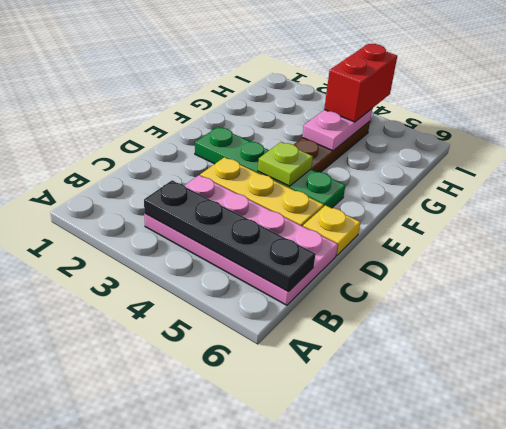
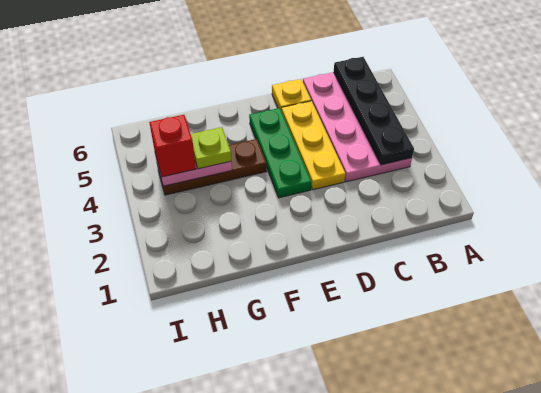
green 1x4 plate [195,127,345,208] -> green 1x3 plate [249,108,311,198]
lime 1x1 plate [258,142,313,186] -> lime 1x1 plate moved to [191,127,231,169]
red 1x2 brick [324,44,397,122] -> red 1x1 brick [149,115,196,177]

